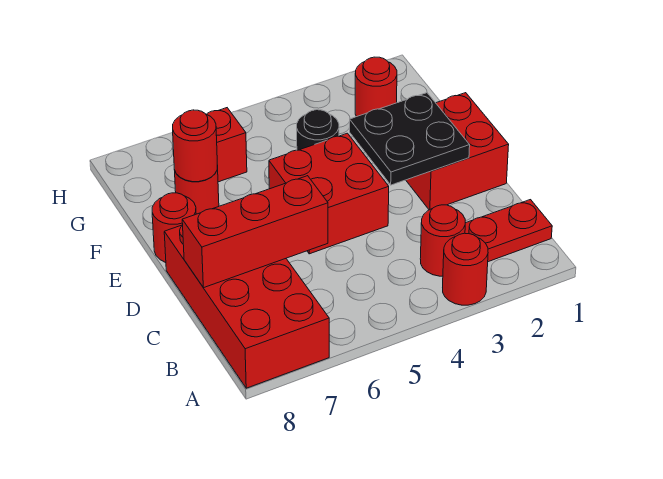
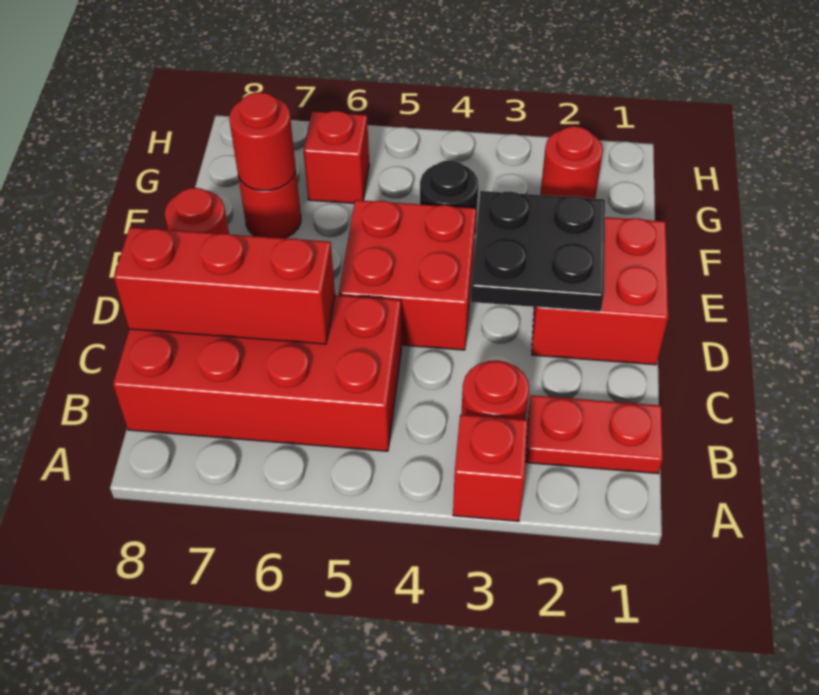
red 1x1 round brick [443,233,488,305] -> red 1x1 brick [453,415,528,521]
red 2x4 brick [164,225,329,388] -> red 2x4 brick turned to [113,295,402,451]

